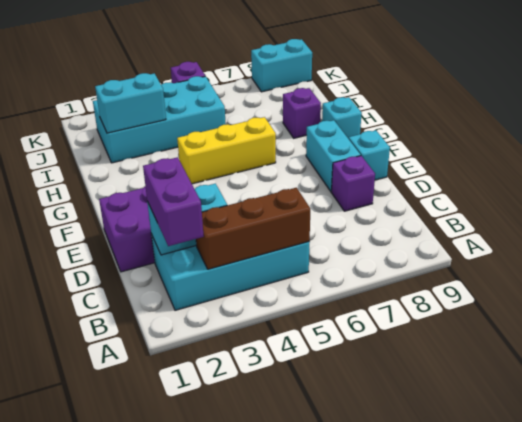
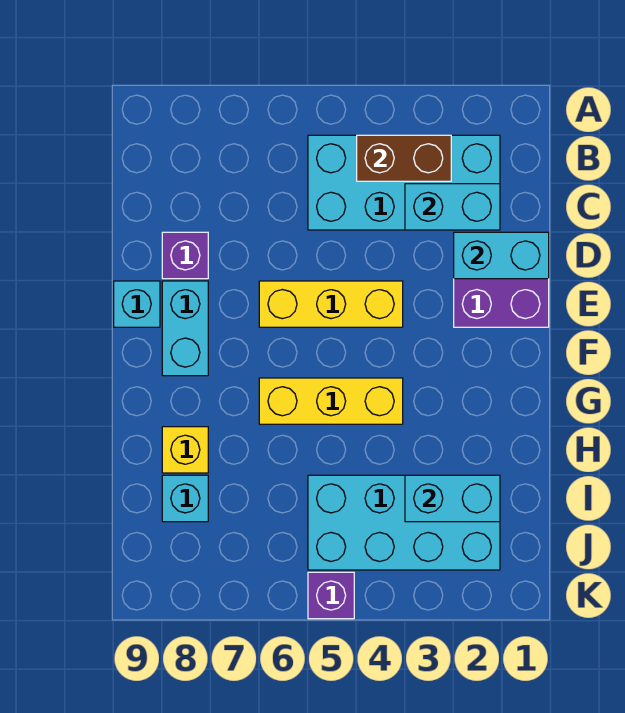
purple 1x2 brick [143,157,204,246] -> none
brown 1x3 brick [196,188,310,269] -> brown 1x2 brick [357,135,451,181]
none -> yellow 1x3 brick [259,281,403,327]
cyan 1x1 brick [322,97,362,139] -> cyan 1x1 brick moved to [162,475,208,522]
purple 1x1 brick [283,88,321,138] -> yellow 1x1 brick [162,427,208,473]
cyan 1x2 brick [251,39,312,92] -> cyan 1x2 brick moved to [454,232,549,279]

